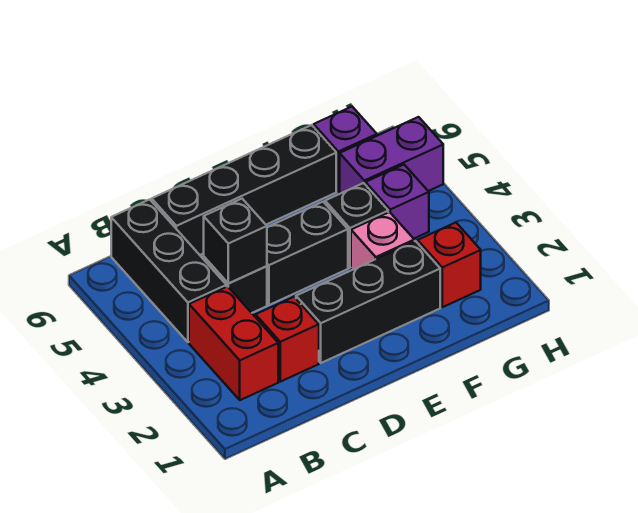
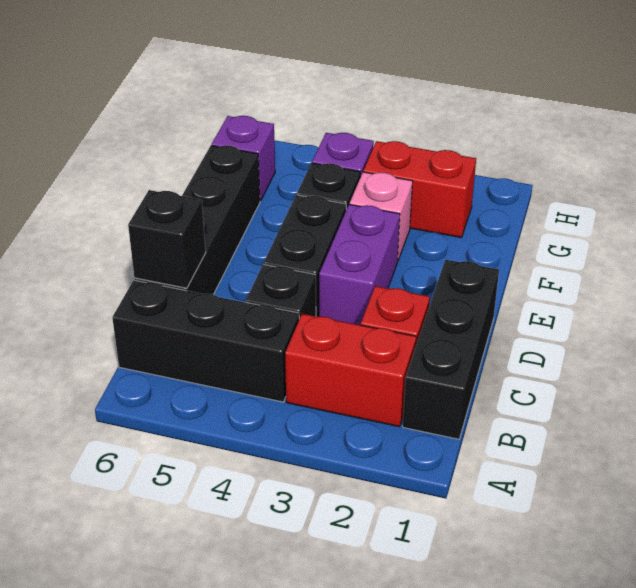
black 1x1 brick [204,199,267,284] -> black 1x1 brick moved to [128,190,206,288]
black 1x3 brick [296,241,440,363] -> black 1x3 brick moved to [403,259,499,439]
red 1x1 brick [418,222,481,307] -> red 1x2 brick [363,141,476,238]
purple 1x2 brick [340,117,443,194] -> purple 1x2 brick moved to [319,204,400,325]

